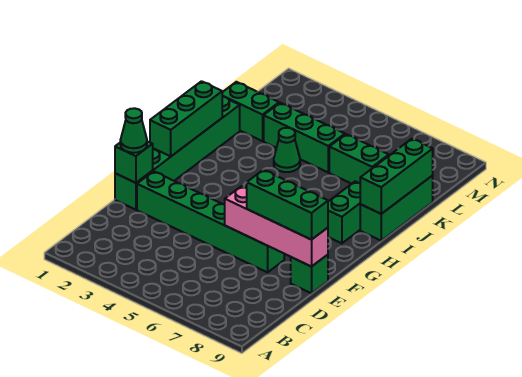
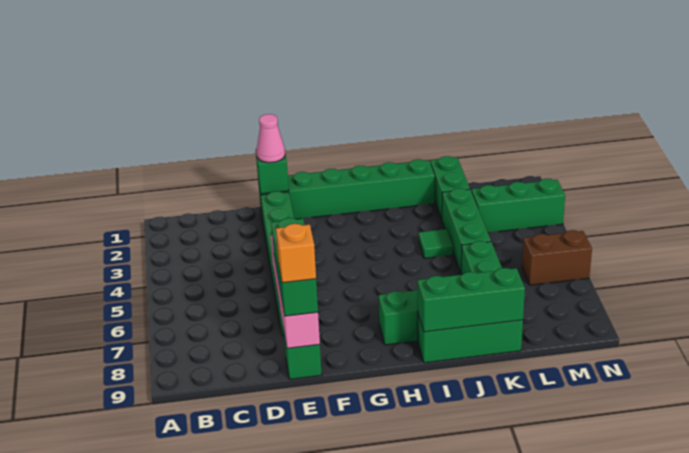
green 1x1 cone [120,108,147,153] -> pink 1x1 cone [256,114,285,163]
none -> orange 1x1 brick [276,224,316,283]
green 1x3 brick [150,81,222,156] -> green 1x3 brick moved to [472,179,565,233]
green 1x1 cone [274,128,300,172] -> green 1x1 tile [419,229,453,259]
none -> brown 1x2 brick [522,230,592,285]

